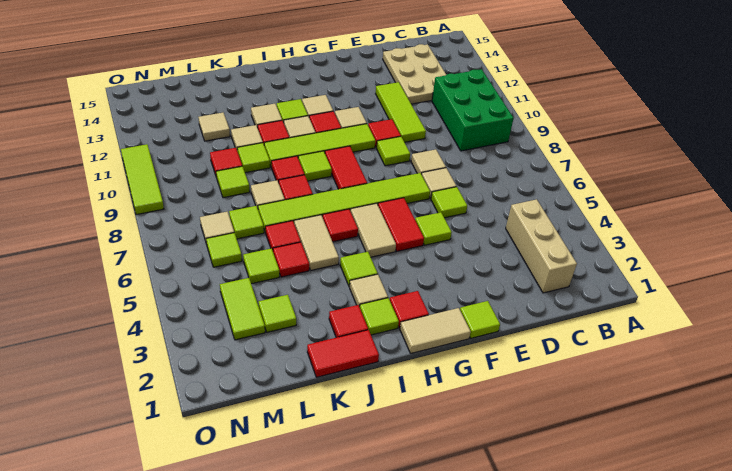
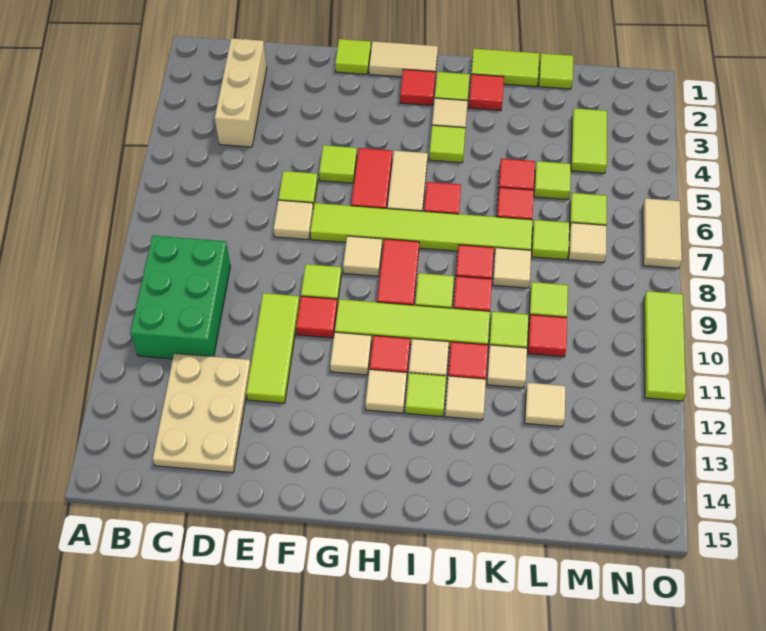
tan 1x1 tile [411,149,446,174] -> tan 1x1 tile moved to [343,236,382,276]
red 1x2 tile [307,330,379,377] -> lime 1x2 tile [471,49,539,87]
tan 1x2 tile [294,215,339,270] -> tan 1x2 tile moved to [643,198,682,268]
lime 1x1 tile [259,295,296,332] -> lime 1x1 tile moved to [539,53,573,89]

